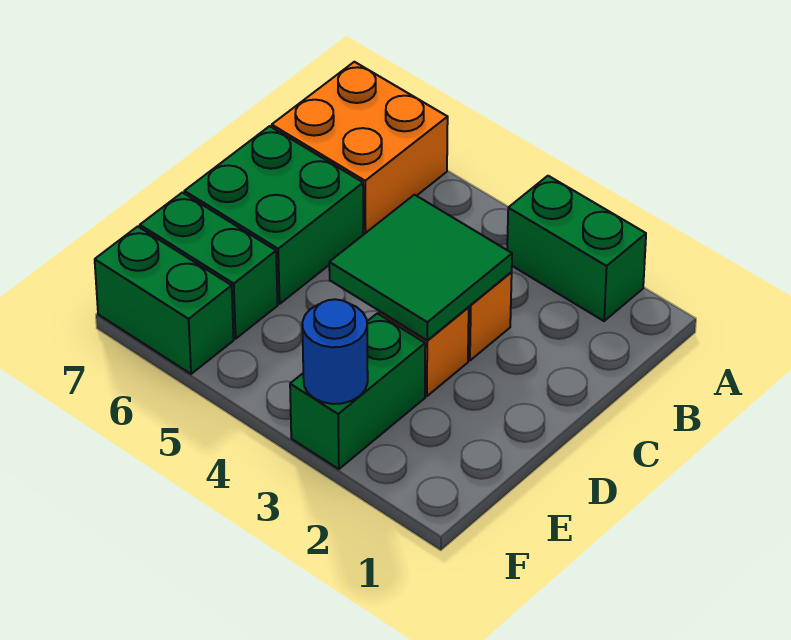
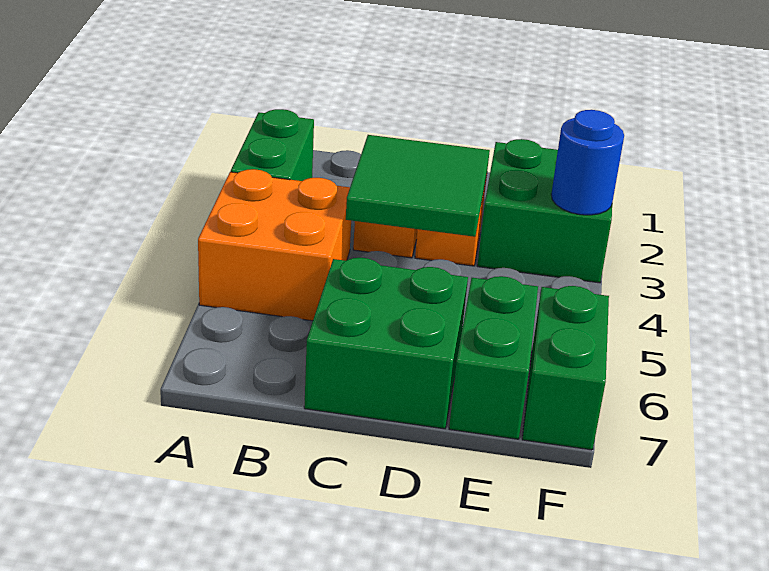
orange 2x2 brick [272,62,448,235] -> orange 2x2 brick moved to [198,169,351,321]
green 1x2 brick [290,313,425,469] -> green 2x2 brick [477,139,612,283]

